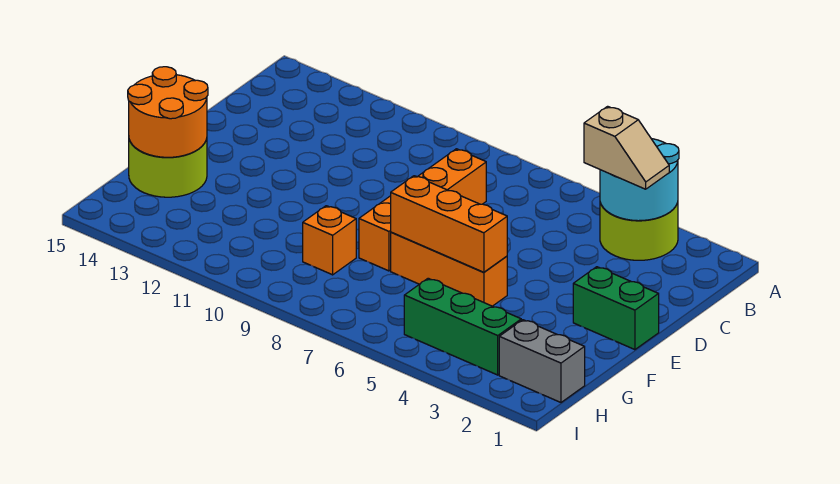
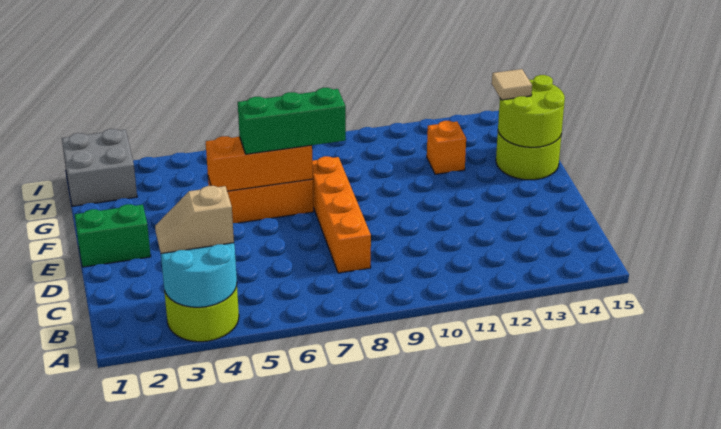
orange 2x2 round brick [128,67,208,157] -> lime 2x2 round brick [498,75,565,147]
orange 1x1 brick [303,206,356,275] -> orange 1x1 brick moved to [427,121,466,174]
none -> tan 1x1 tile [492,69,532,100]
grey 1x2 brick [499,320,585,402] -> grey 2x2 brick [62,129,137,206]
green 1x3 brick [404,278,521,375] -> green 1x3 brick moved to [238,88,346,154]

